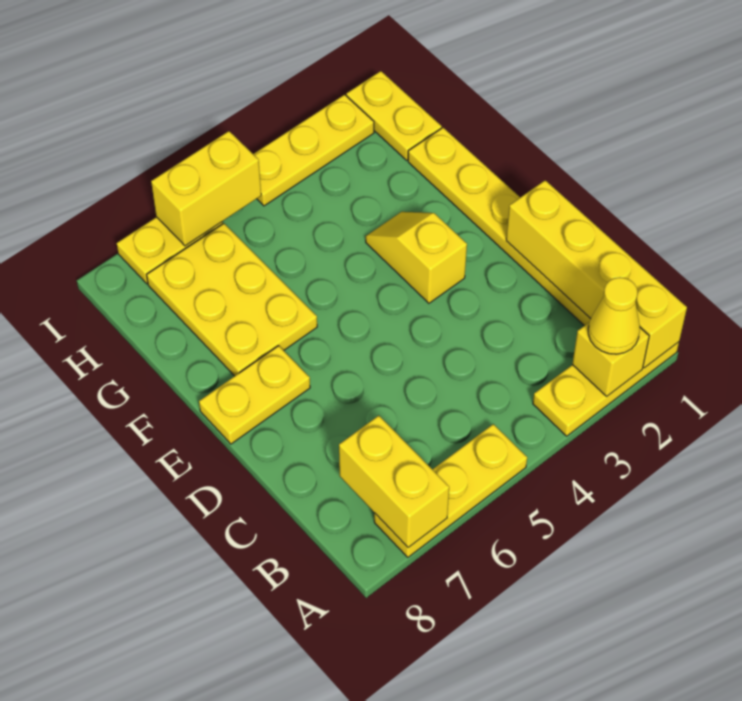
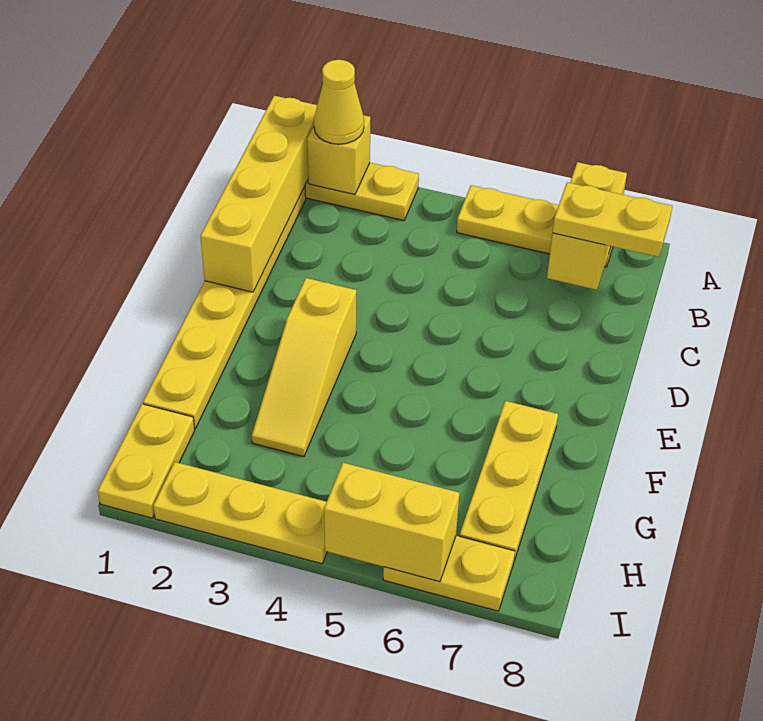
yellow 1x2 slope [366,212,467,303] -> yellow 1x3 slope [252,278,356,457]
yellow 1x2 plate [199,346,310,444] -> yellow 1x2 plate moved to [553,182,672,257]
yellow 2x3 plate [147,223,317,376] -> yellow 1x3 plate [460,401,558,561]

